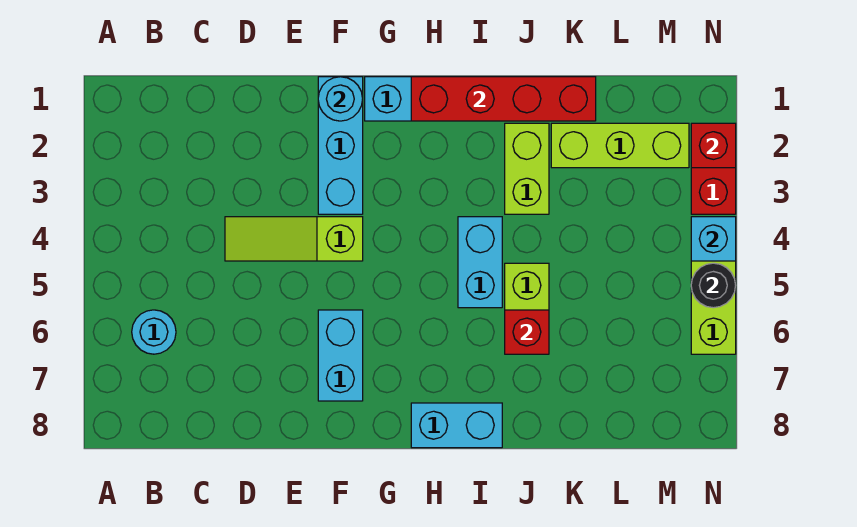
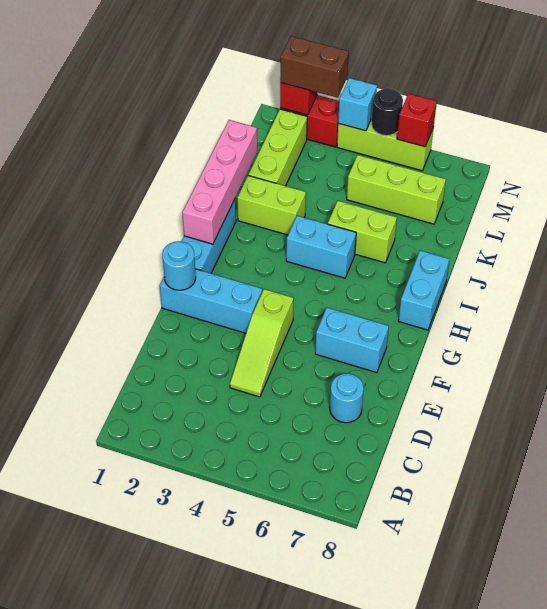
cyan 1x1 round brick [132,310,176,354] -> cyan 1x1 round brick moved to [330,374,364,423]
red 1x4 brick [411,77,596,121] -> pink 1x4 brick [182,120,257,244]
red 1x1 brick [505,310,549,354] -> red 1x1 brick moved to [397,94,437,147]
none -> lime 1x3 brick [347,155,446,224]
none -> brown 1x2 brick [280,36,349,98]

